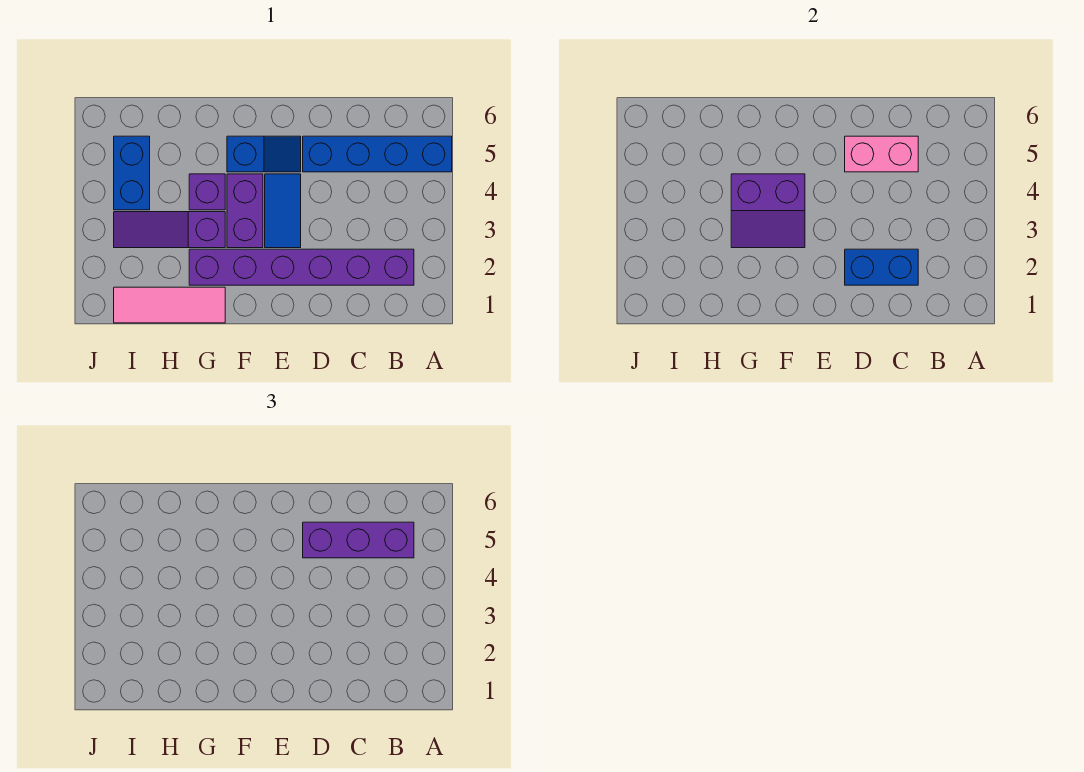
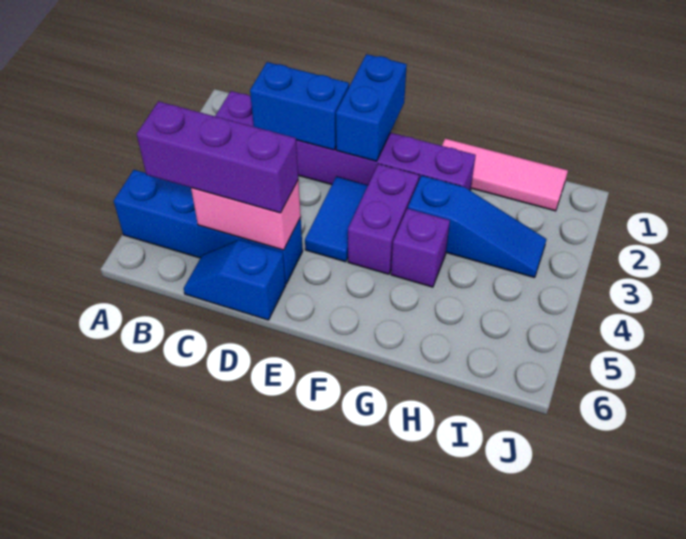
blue 1x2 slope [227,136,301,172] -> blue 1x2 slope moved to [184,240,286,320]
purple 2x2 slope [731,174,805,248] -> none
purple 1x3 slope [114,212,225,248] -> blue 1x3 slope [408,176,546,278]
blue 1x2 brick [114,136,150,210] -> blue 1x2 brick moved to [336,54,407,161]

